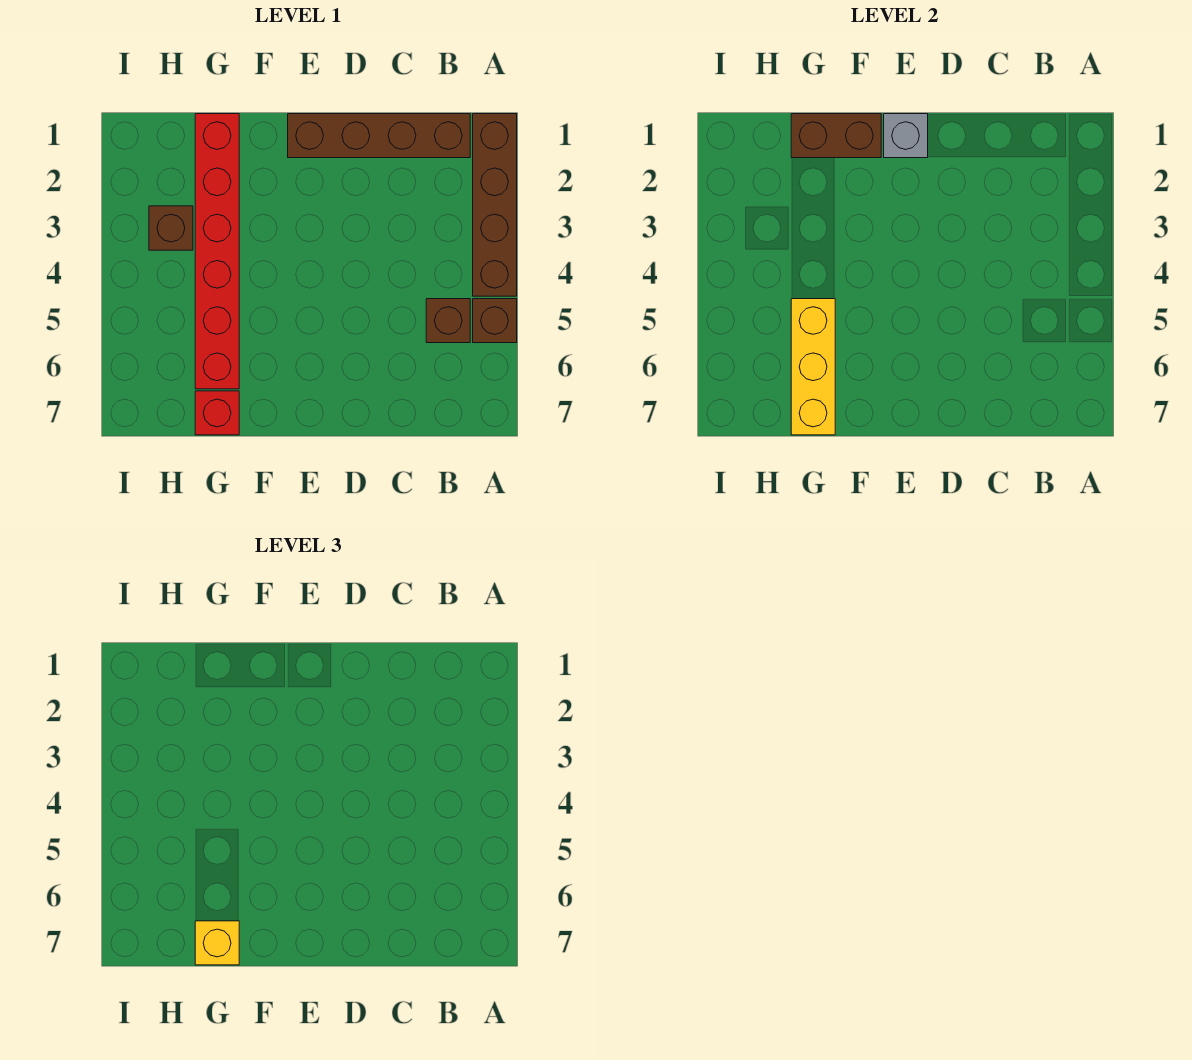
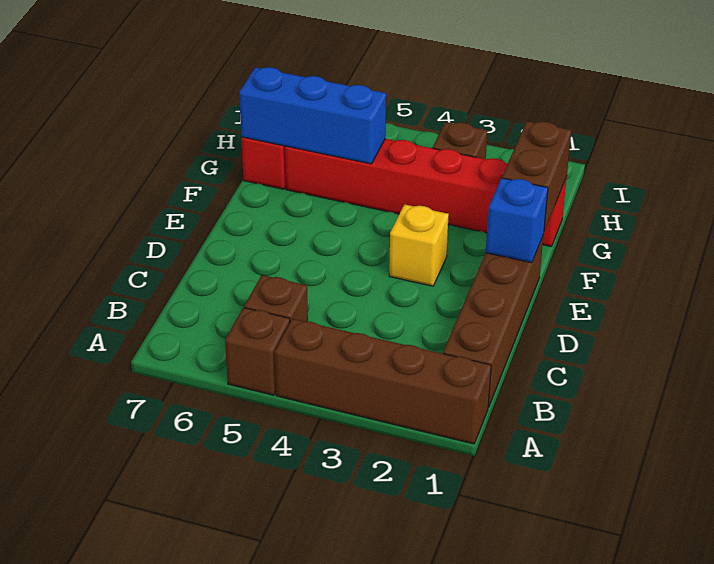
grey 1x1 brick [884,114,928,158] -> blue 1x1 brick [486,178,548,263]
yellow 1x3 brick [791,299,835,435] -> blue 1x3 brick [239,67,386,164]
yellow 1x1 brick [195,921,239,965] -> yellow 1x1 brick moved to [389,204,449,286]

